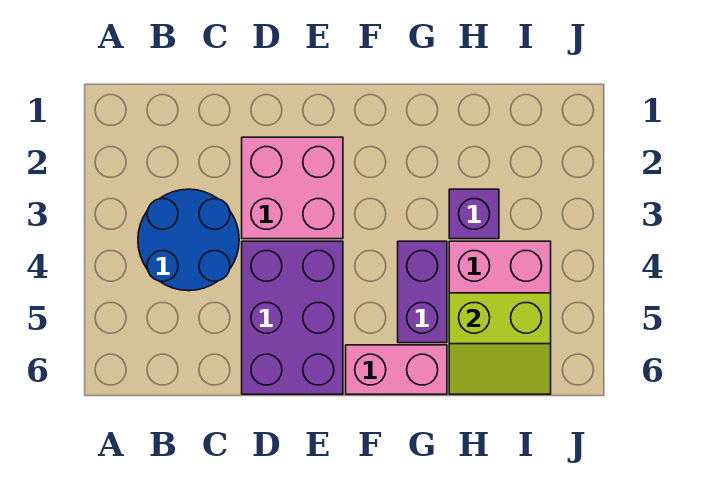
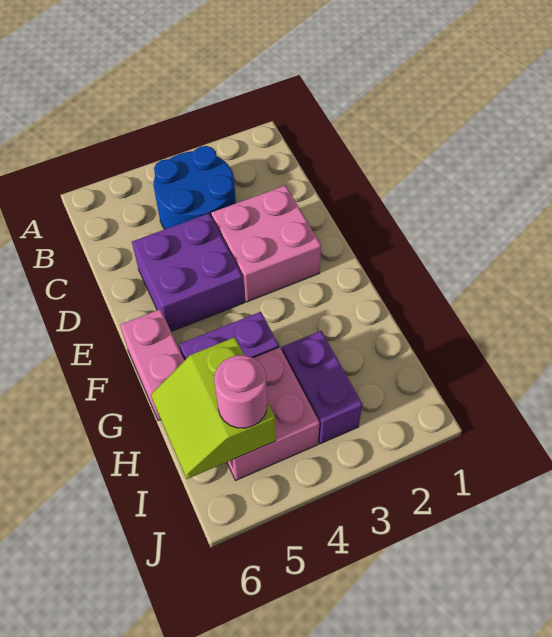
purple 2x3 brick [242,241,343,394] -> purple 2x2 brick [132,213,244,332]
purple 1x1 brick [449,189,499,239] -> purple 1x2 brick [282,331,363,444]
none -> pink 1x1 round brick [214,355,267,428]

